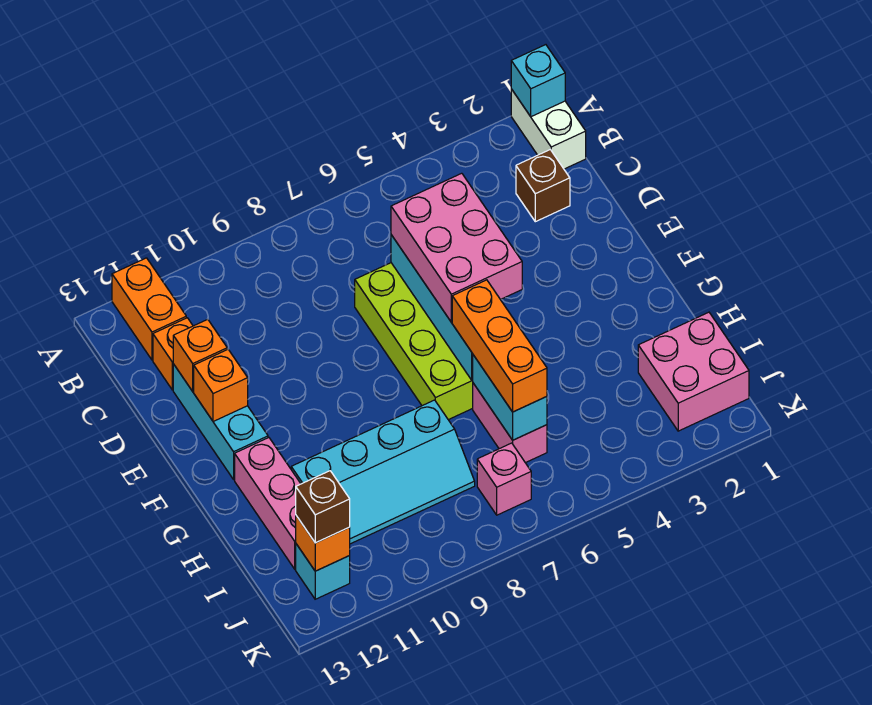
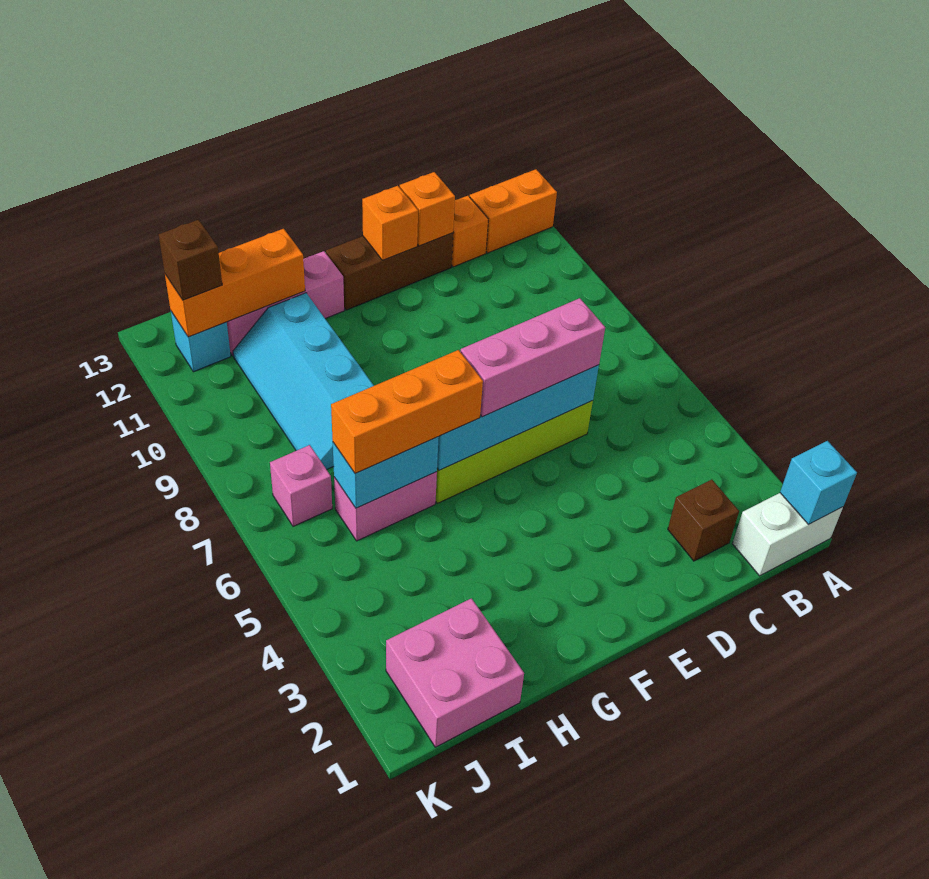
pink 2x3 brick [391,173,522,322] -> pink 1x3 brick [460,298,605,417]
cyan 1x3 brick [173,364,268,479] -> brown 1x3 brick [326,233,453,310]
orange 1x1 brick [296,516,350,571] -> orange 1x3 brick [165,229,305,337]

